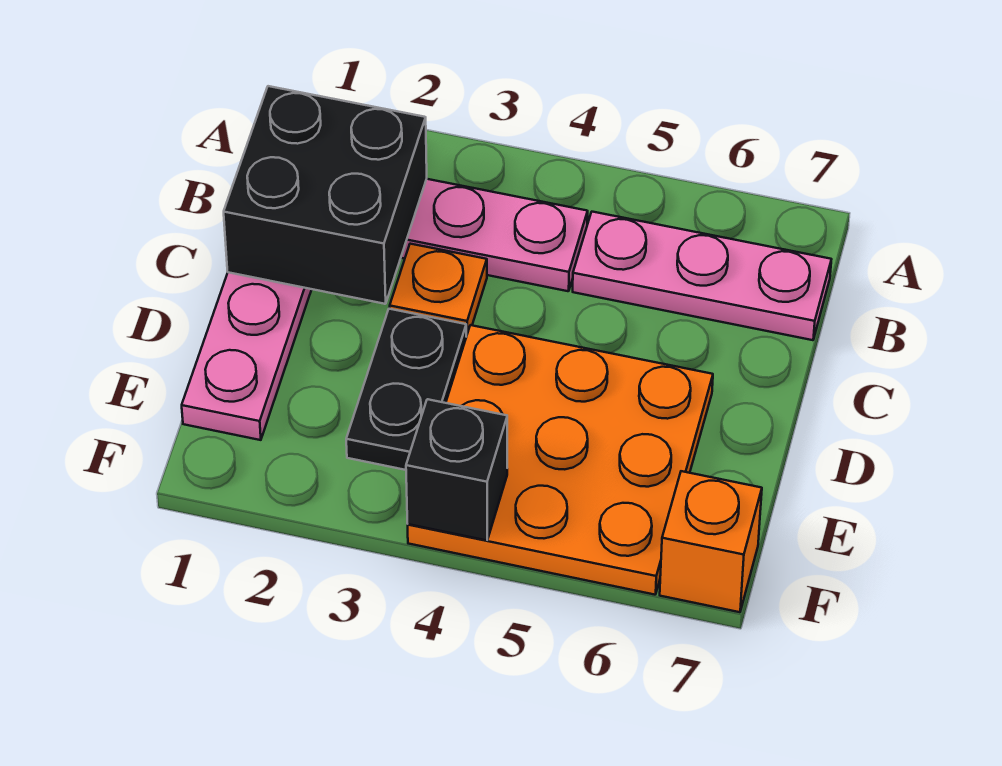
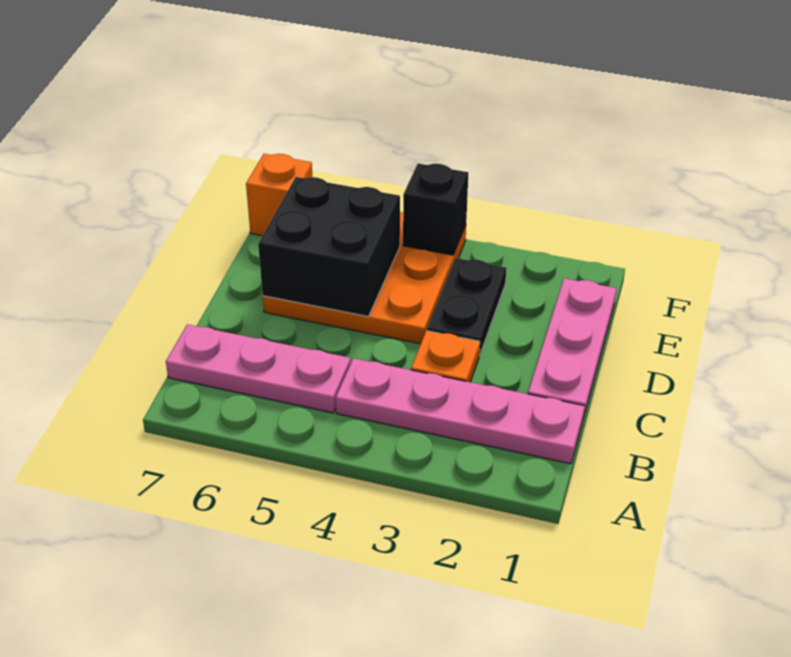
black 2x2 brick [224,86,427,304] -> black 2x2 brick moved to [258,177,400,316]

